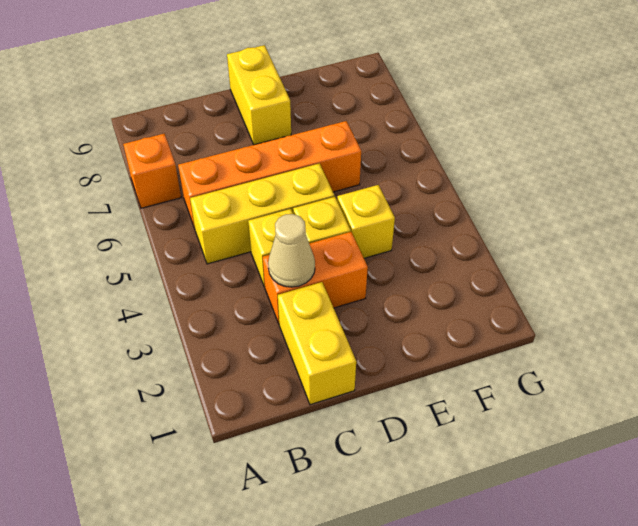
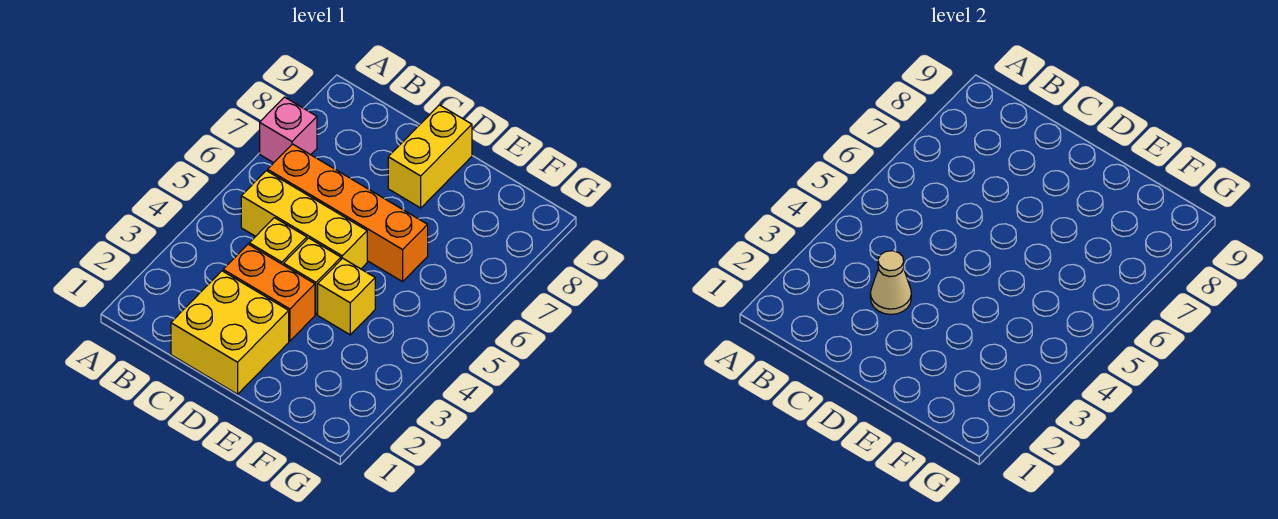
orange 1x1 brick [123,134,181,208] -> pink 1x1 brick [260,97,317,163]
yellow 1x2 brick [278,282,356,405] -> yellow 2x2 brick [171,271,289,394]

